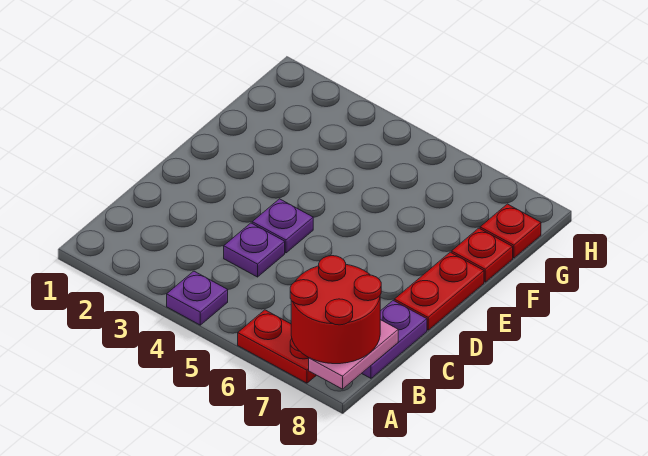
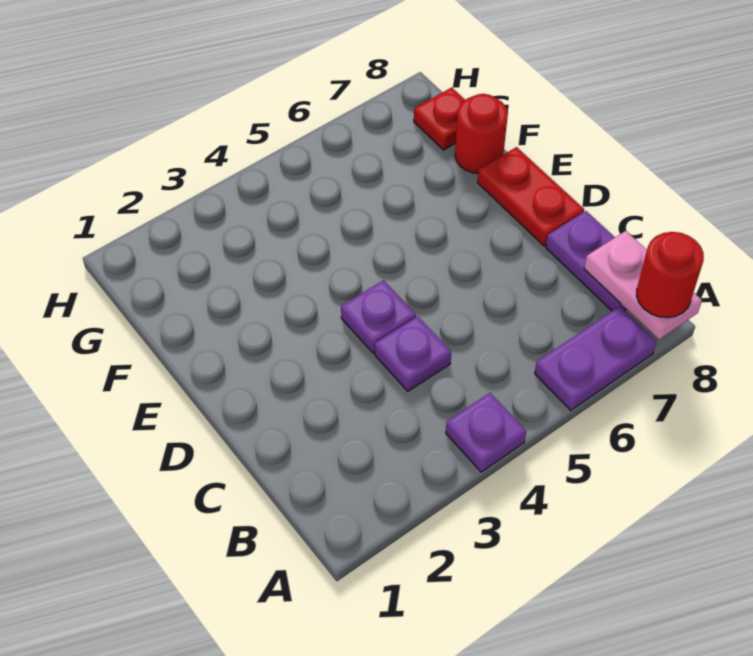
red 1x2 plate [238,310,316,383] -> purple 1x2 plate [535,306,657,410]
red 2x2 round brick [290,256,381,364] -> red 1x1 round brick [637,232,704,318]
red 1x1 plate [452,228,513,282] -> red 1x1 round brick [455,94,508,173]

